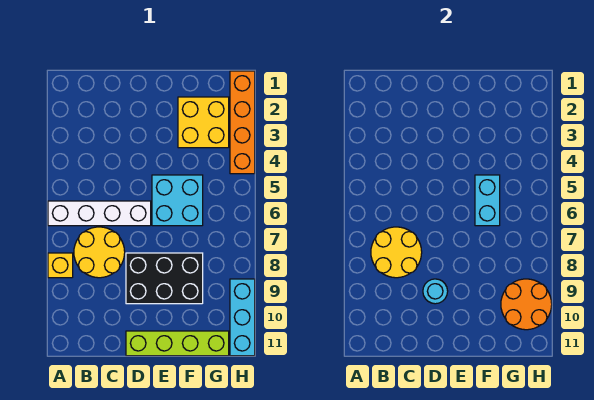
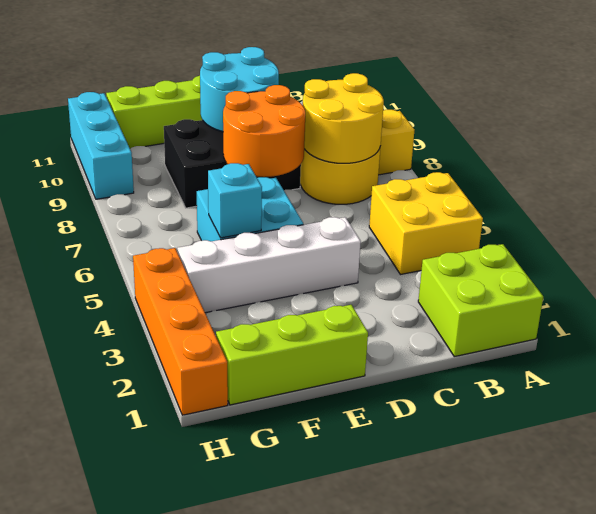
none -> lime 2x2 brick [418,244,543,357]
white 1x4 brick [48,201,151,226] -> white 1x4 brick moved to [177,217,361,313]
cyan 1x1 round brick [423,279,448,304] -> cyan 2x2 round brick [200,47,279,132]
none -> lime 1x3 brick [216,305,368,405]
yellow 2x2 brick [178,97,229,148] -> yellow 2x2 brick moved to [369,172,483,275]
cyan 1x2 brick [475,175,500,226] -> cyan 1x1 brick [208,163,262,238]
orange 2x2 round brick [501,279,552,330] -> orange 2x2 round brick moved to [223,85,305,177]

